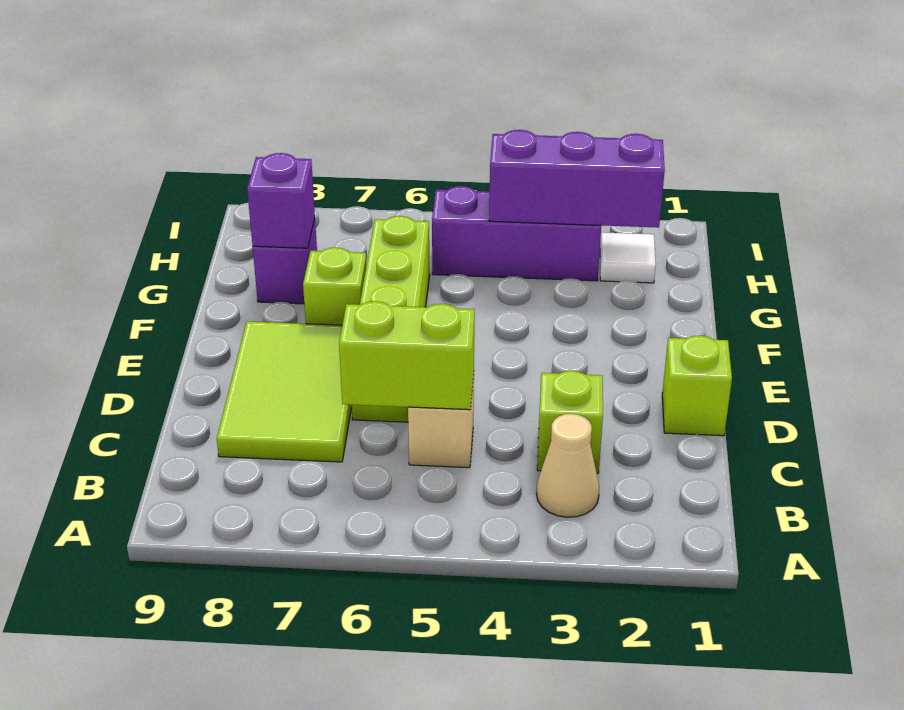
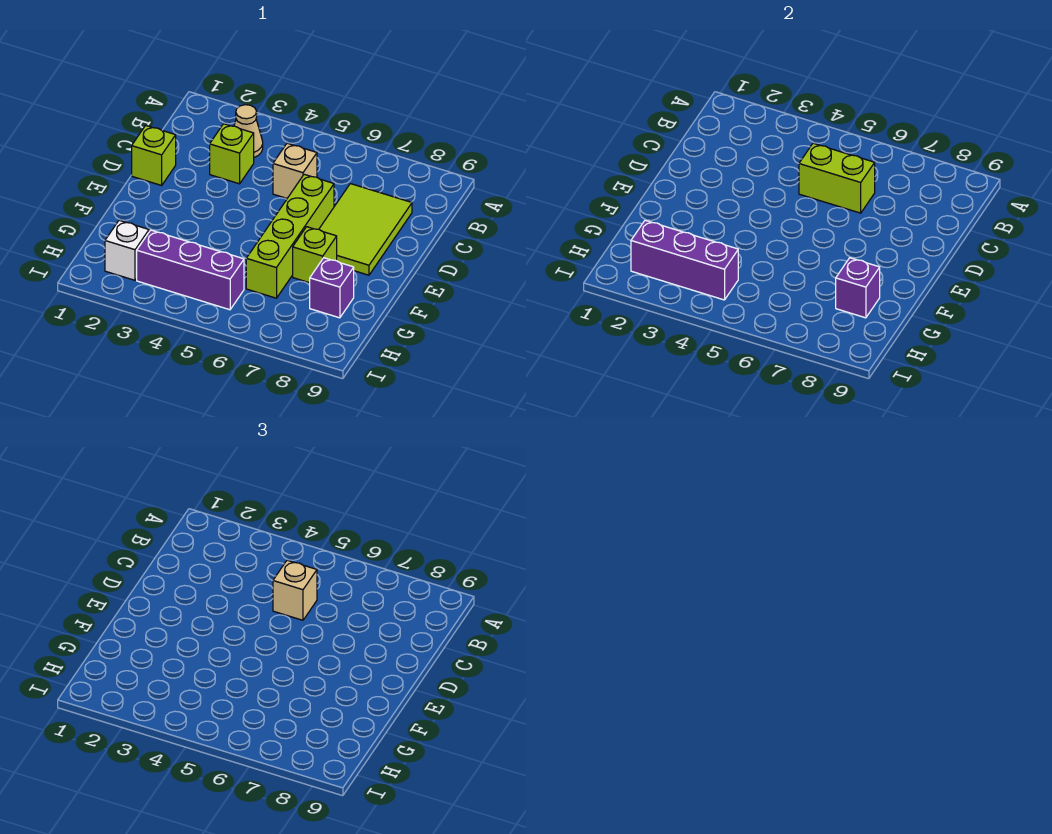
none -> tan 1x1 brick [273,560,317,620]
white 1x1 tile [600,232,656,283] -> white 1x1 brick [105,220,149,280]

